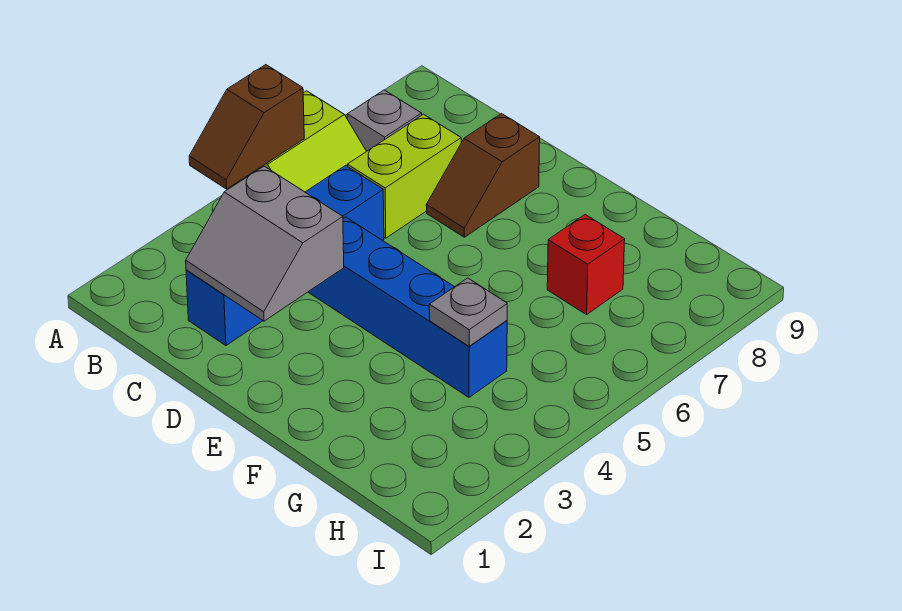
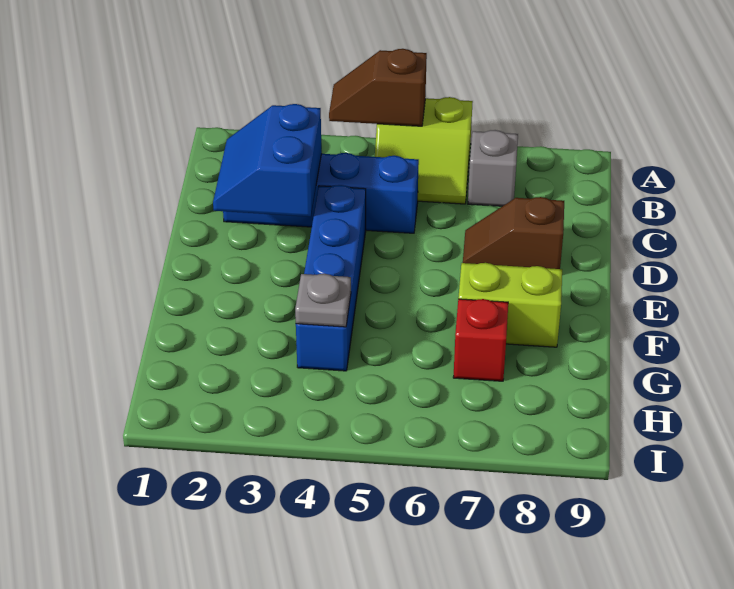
grey 2x2 slope [186,166,344,321] -> blue 2x2 slope [213,104,322,217]
lime 1x2 brick [347,114,461,238] -> lime 1x2 brick moved to [458,263,562,347]

